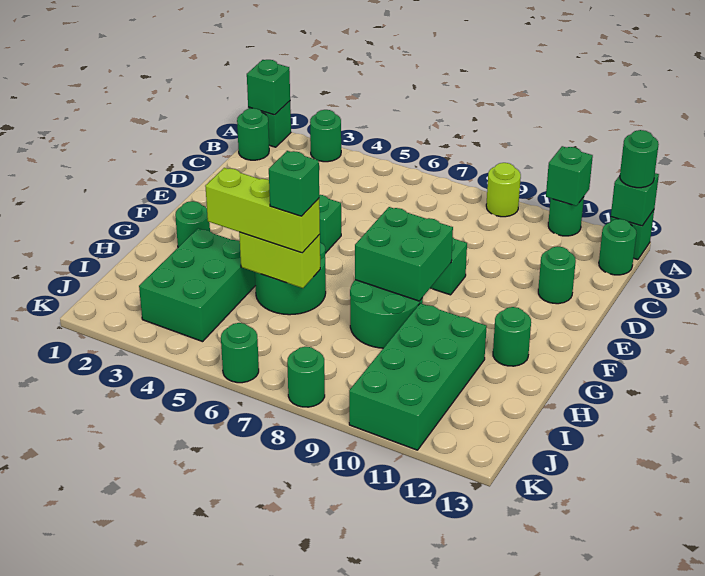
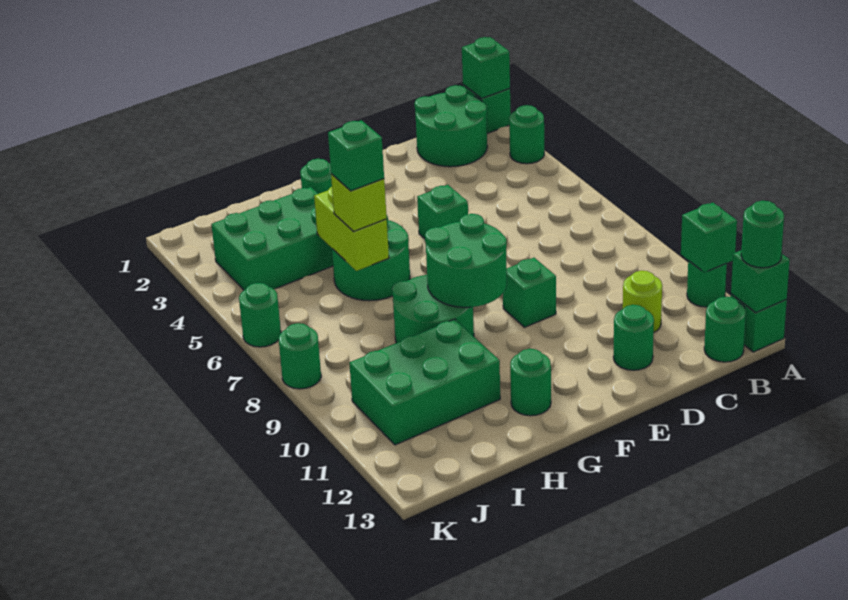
lime 1x1 round brick [486,163,521,217] -> lime 1x1 round brick moved to [623,271,662,332]
green 1x1 round brick [237,108,269,160] -> green 2x2 round brick [415,85,487,167]
green 2x2 brick [355,207,453,301] -> green 2x2 round brick [425,214,507,307]
lime 1x3 brick [205,168,320,253] -> lime 1x1 brick [331,174,387,232]
green 2x4 brick [349,303,487,450] -> green 2x3 brick [349,319,500,445]

